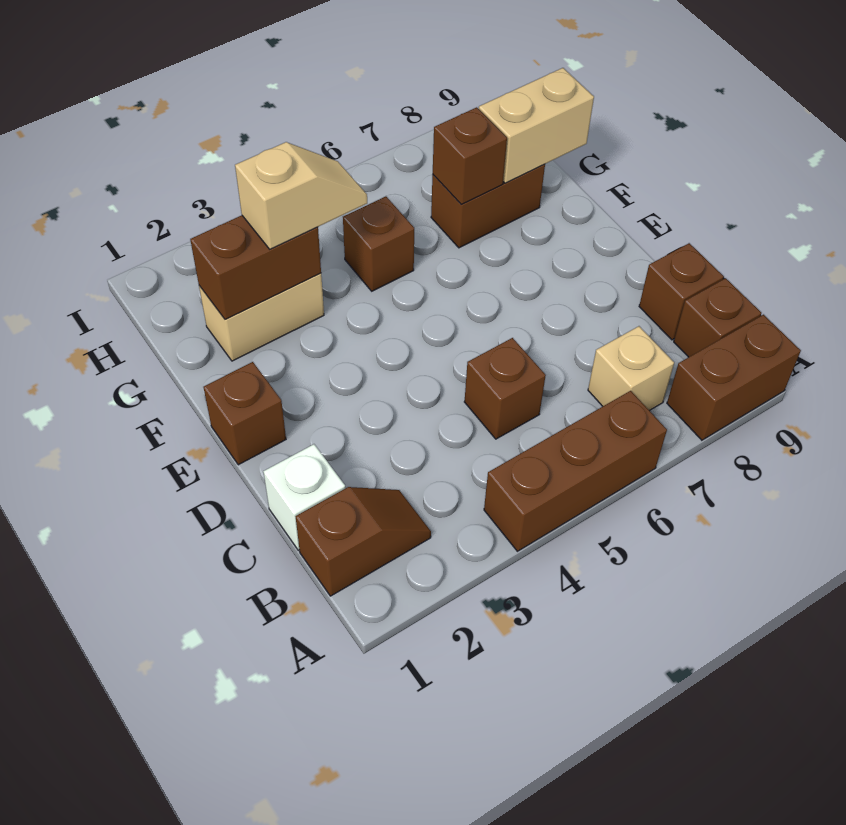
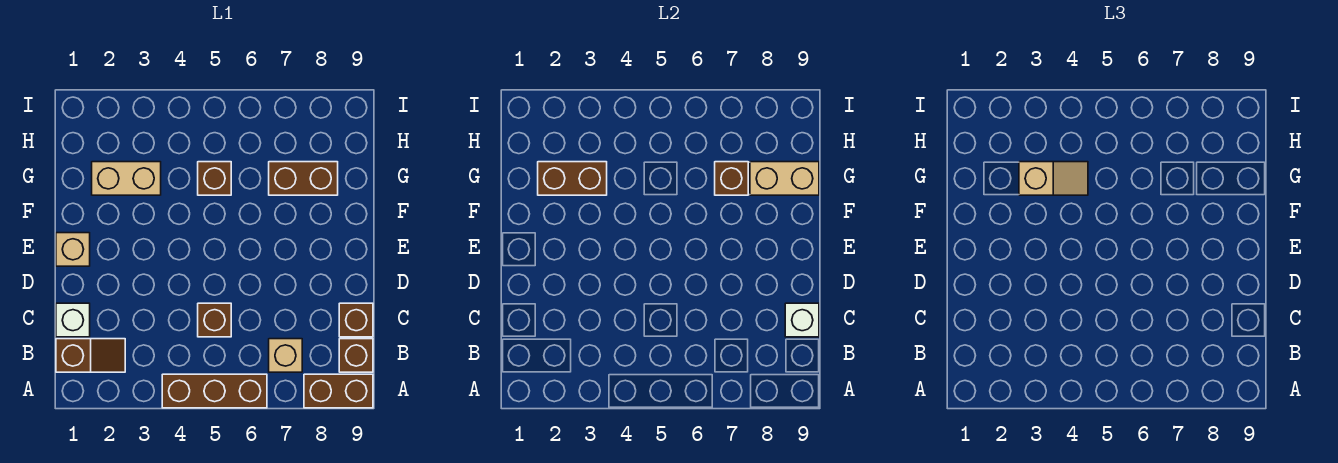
none -> white 1x1 brick [785,303,819,337]
brown 1x1 brick [203,362,286,465] -> tan 1x1 brick [56,233,90,266]

